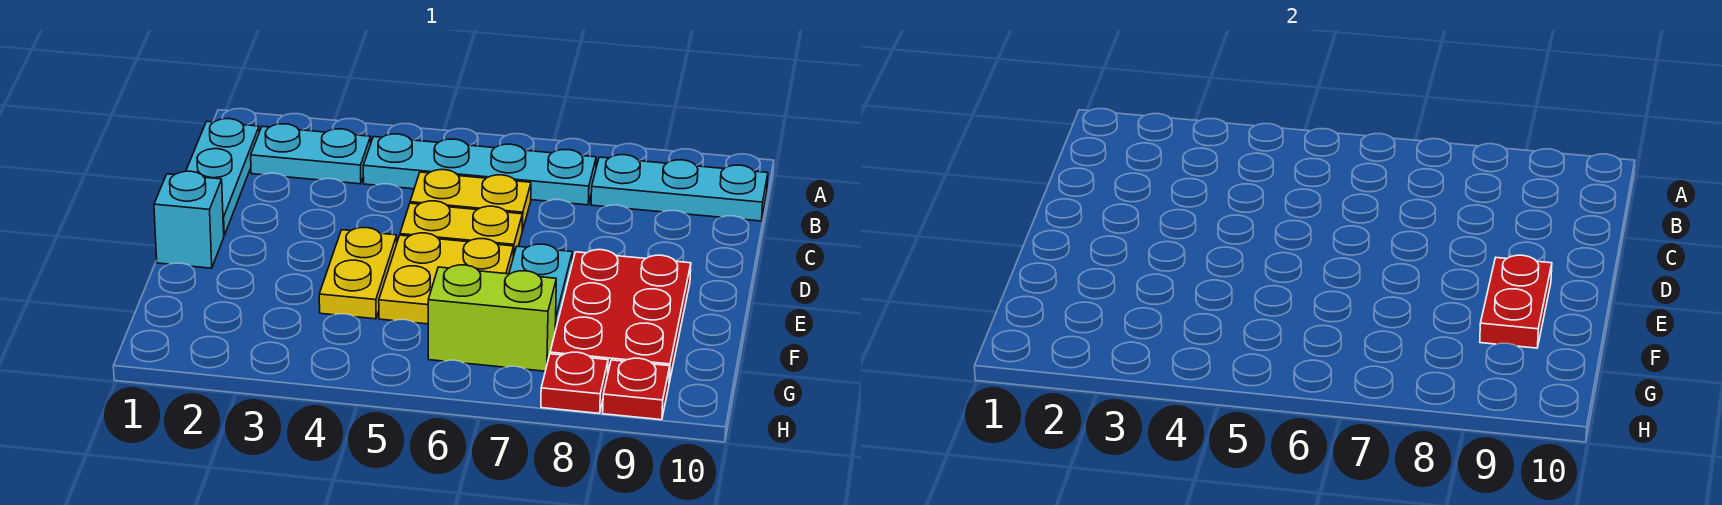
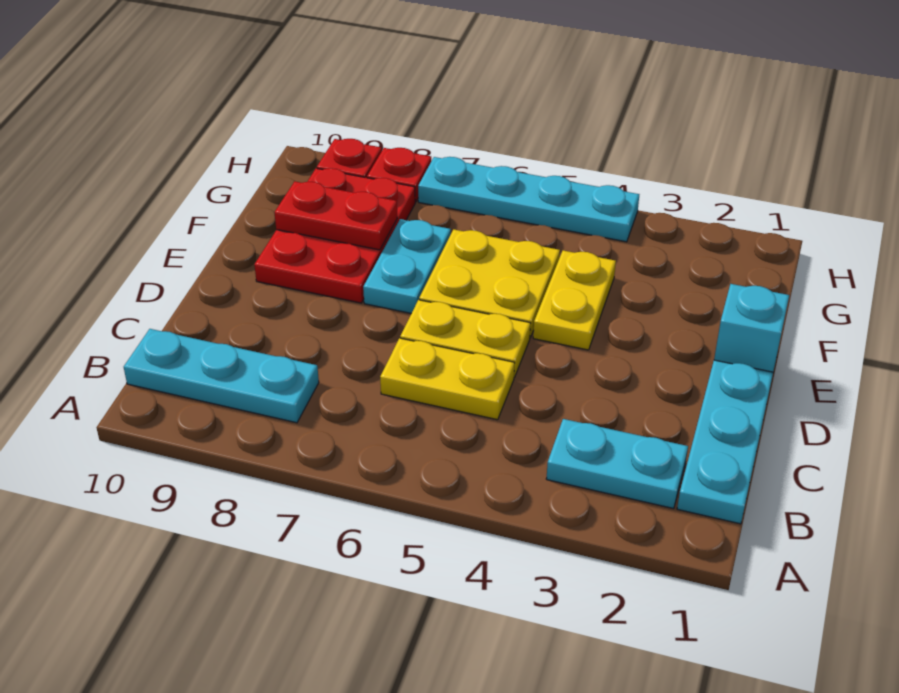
cyan 1x4 plate [363,134,596,205] -> cyan 1x4 plate moved to [418,157,639,242]
red 1x2 plate [1480,255,1552,348] -> red 1x2 plate turned to [274,181,397,250]
lime 1x2 brick [428,265,556,371] -> none

